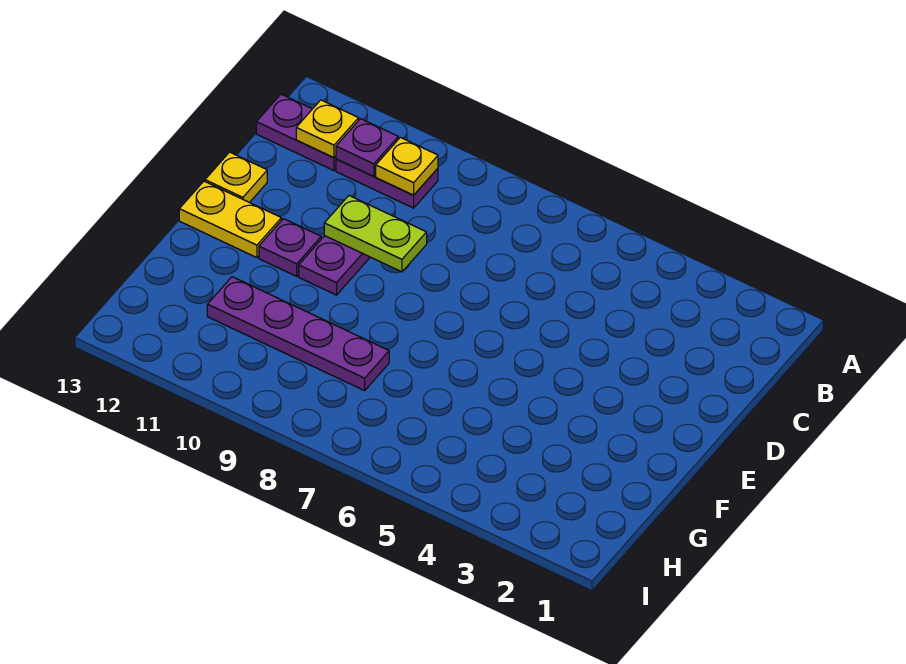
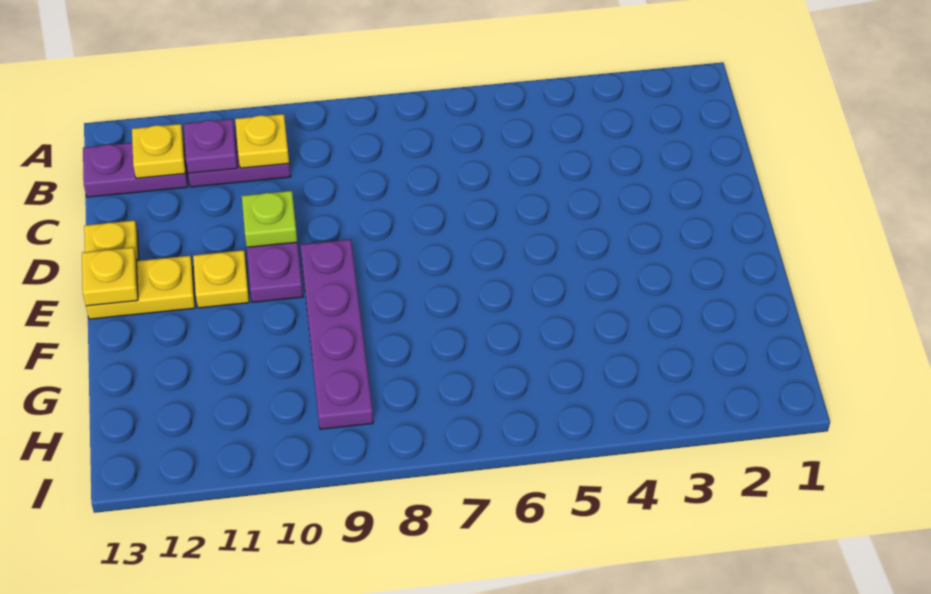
lime 1x2 plate [324,196,427,272] -> lime 1x1 plate [242,191,297,247]
purple 1x1 plate [259,219,321,276] -> yellow 1x1 plate [193,250,249,308]
none -> yellow 1x1 plate [82,247,138,306]
purple 1x4 plate [207,277,389,391] -> purple 1x4 plate turned to [300,239,373,429]

